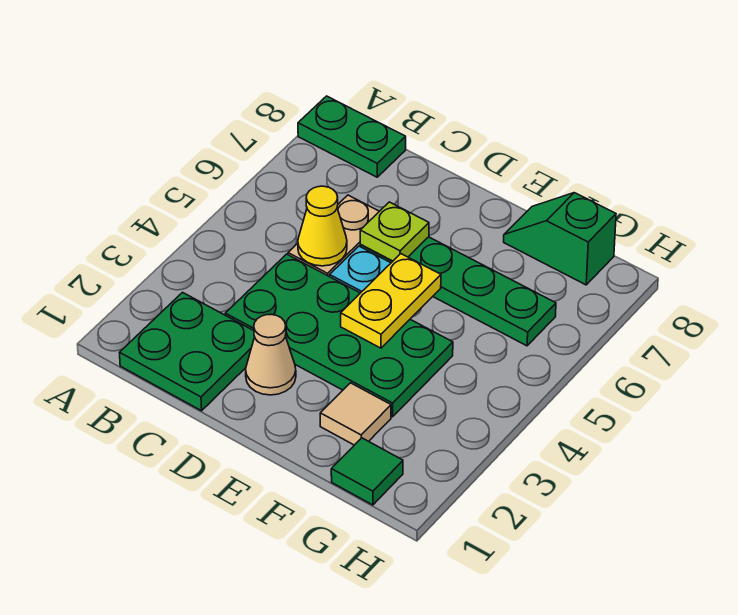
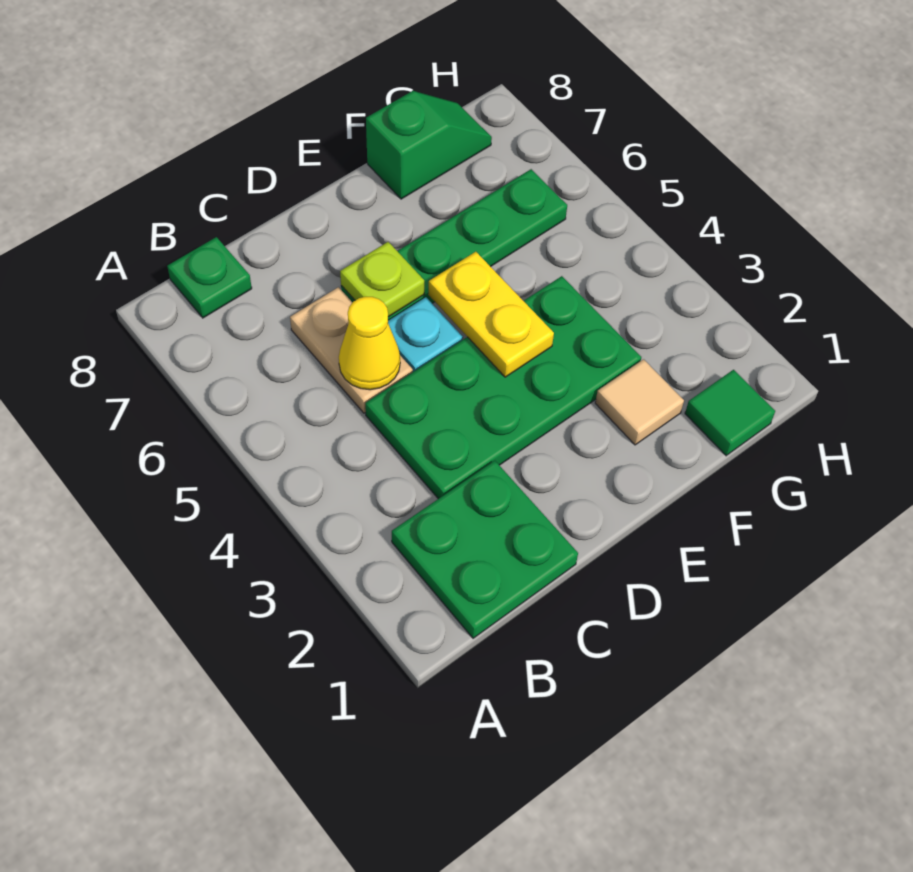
green 1x2 plate [298,96,406,177] -> green 1x1 plate [167,237,252,318]
tan 1x1 cone [246,314,296,395] -> none
green 1x2 slope [504,193,616,285] -> green 1x2 slope turned to [366,91,492,199]

